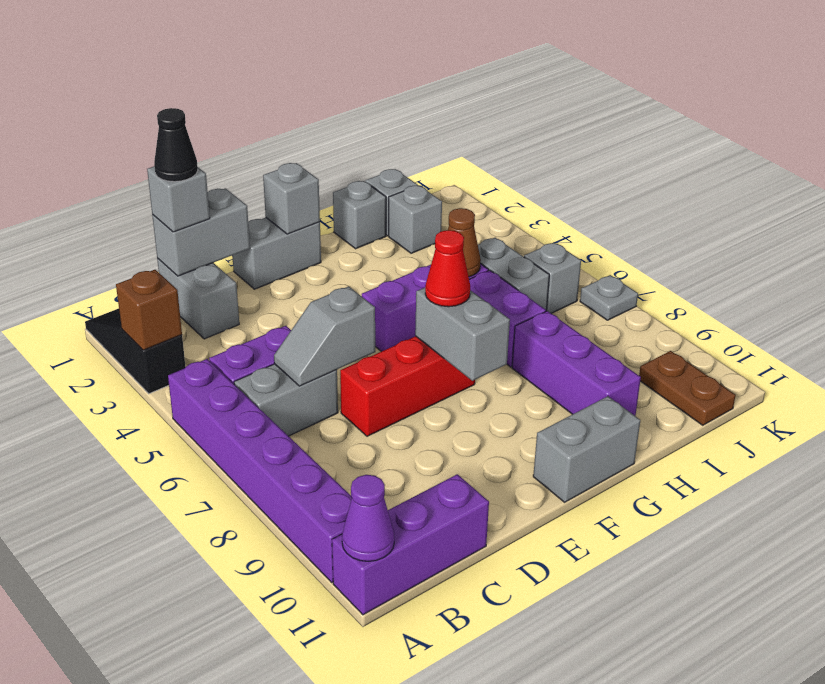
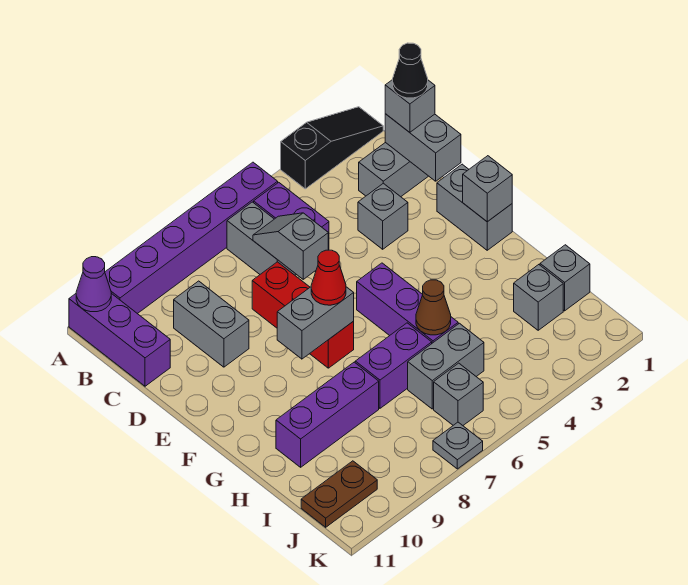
brown 1x1 brick [116,270,182,350] -> none
grey 1x2 brick [533,396,640,502] -> grey 1x2 brick moved to [174,281,249,367]
grey 1x1 brick [333,181,386,249] -> grey 1x1 brick moved to [358,183,408,249]

